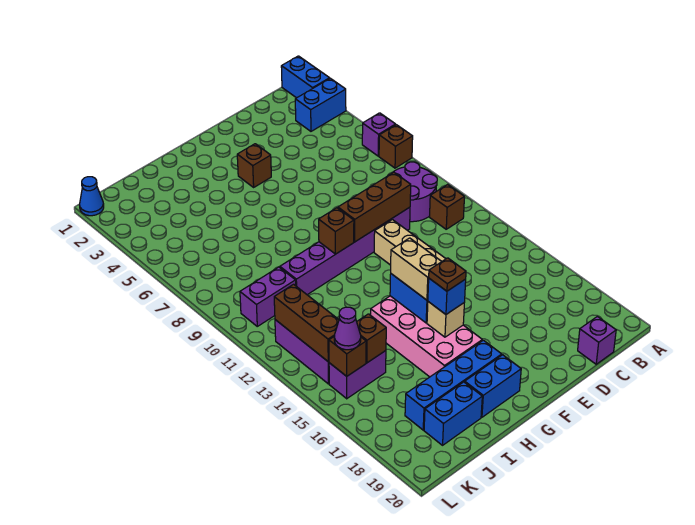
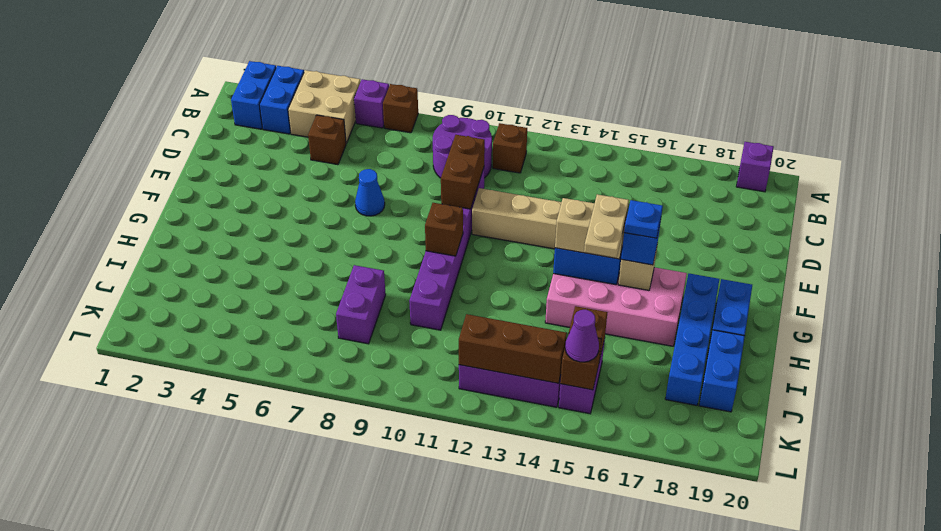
blue 1x2 brick [281,56,330,98] -> blue 1x2 brick turned to [231,61,276,129]
none -> tan 2x2 brick [288,70,361,143]
purple 1x1 brick [578,316,616,364] -> purple 1x1 brick moved to [736,142,774,192]
brown 1x3 brick [338,172,411,242] -> brown 1x2 brick [441,135,485,209]
brown 1x1 brick [237,144,271,187] -> brown 1x1 brick moved to [308,115,346,165]
none -> tan 1x2 plate [584,194,629,258]
brown 1x1 plate [429,258,466,291] -> blue 1x1 plate [624,200,663,238]
purple 1x2 brick [240,267,296,326] -> purple 1x2 brick moved to [336,265,386,344]
blue 1x1 cone [80,177,104,216] -> blue 1x1 cone moved to [355,169,385,216]

